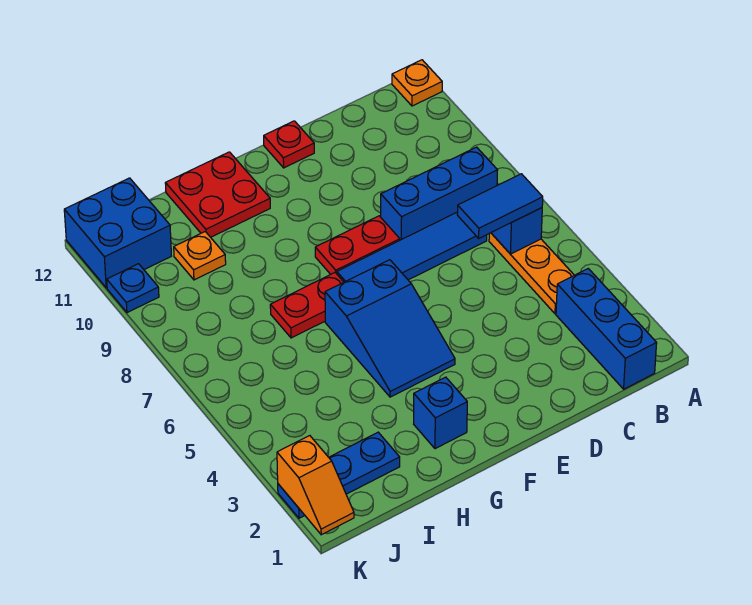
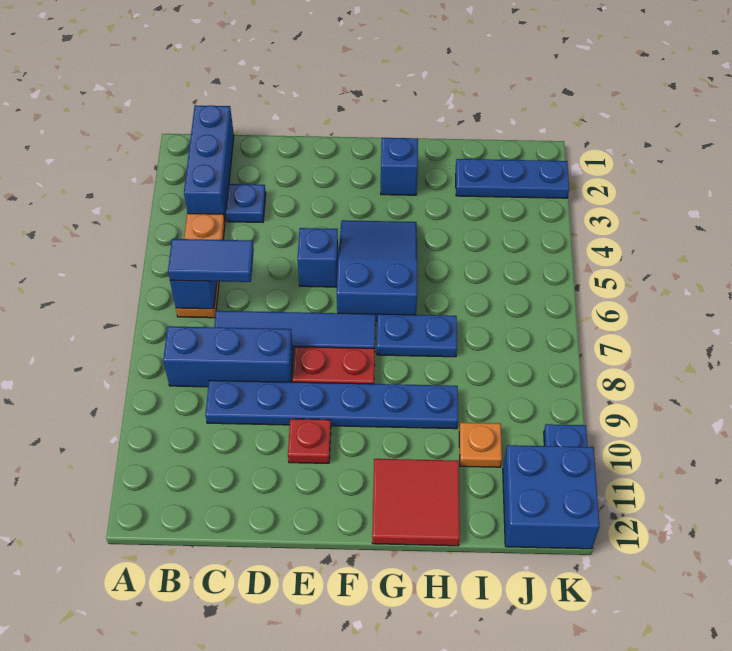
orange 1x1 plate [392,60,442,106] -> none
none -> blue 1x1 plate [226,184,266,222]
none -> blue 1x6 plate [205,380,458,429]
none -> blue 1x1 brick [298,228,338,287]
red 1x1 plate [264,121,314,168] -> red 1x1 plate moved to [288,419,331,463]
red 1x2 plate [270,273,344,338] -> blue 1x2 plate [377,314,457,357]
red 2x2 plate [165,152,270,237] -> red 2x2 tile [372,459,460,546]
orange 1x2 slope [277,436,354,535] -> none

